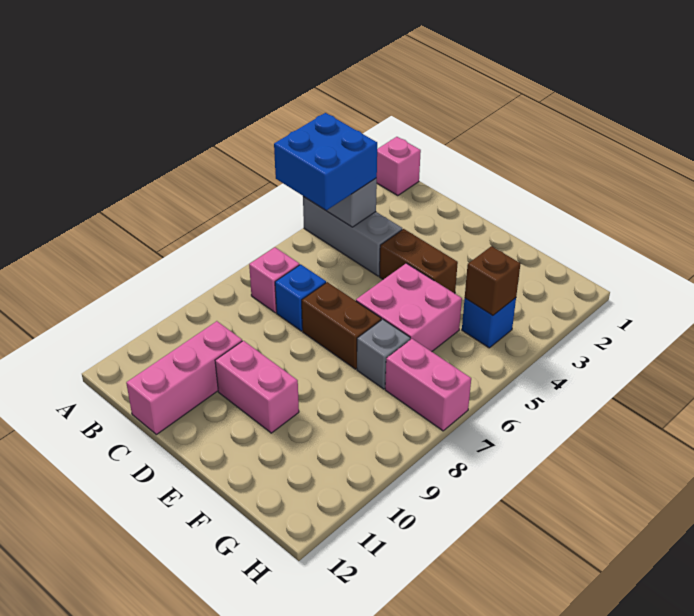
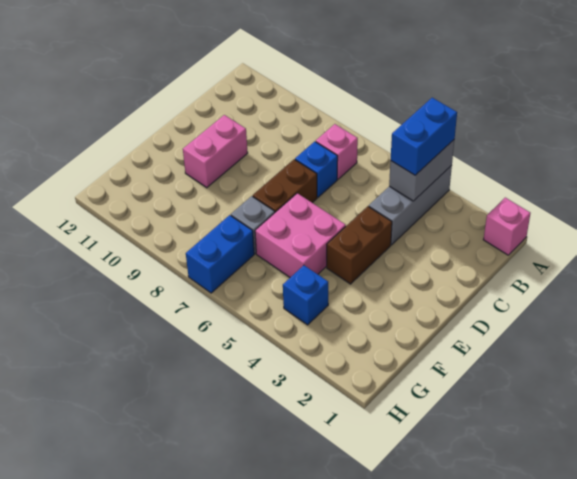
blue 2x2 brick [274,113,377,210] -> blue 1x2 brick [391,98,457,175]
pink 1x3 brick [126,321,242,435] -> none
brown 1x1 brick [465,246,521,315] -> none
pink 1x2 brick [385,339,471,431] -> blue 1x2 brick [186,215,254,293]

